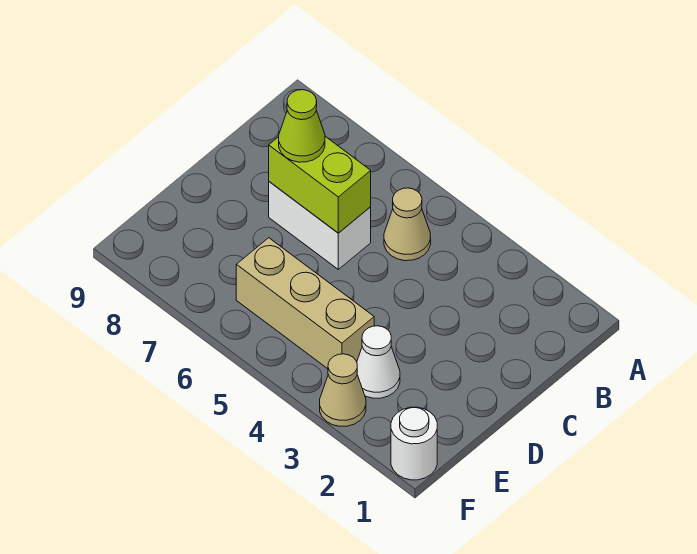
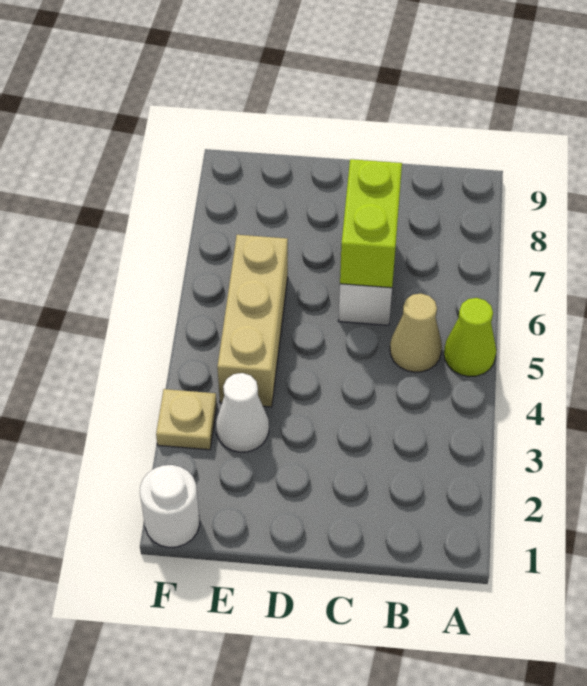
lime 1x1 cone [279,90,325,162] -> lime 1x1 cone moved to [444,298,496,377]
tan 1x1 cone [320,354,366,426] -> tan 1x1 plate [156,389,217,450]

